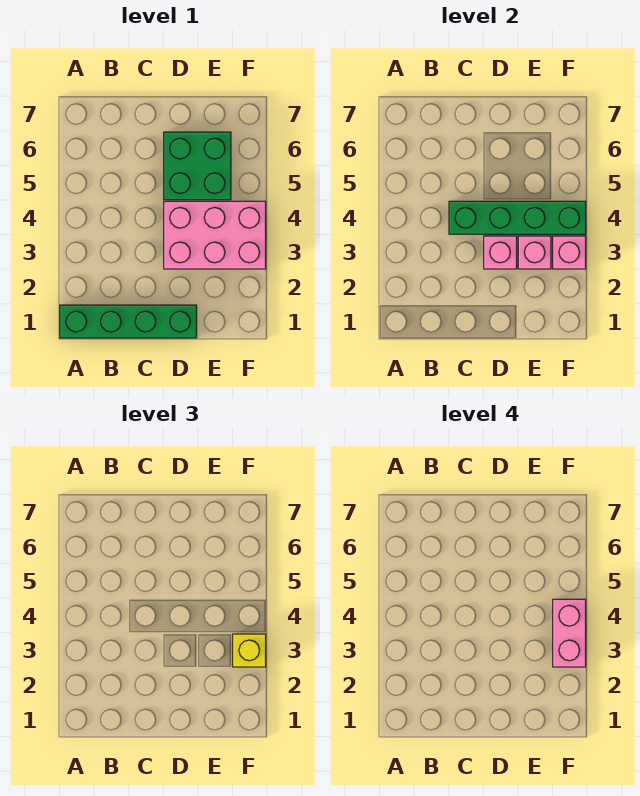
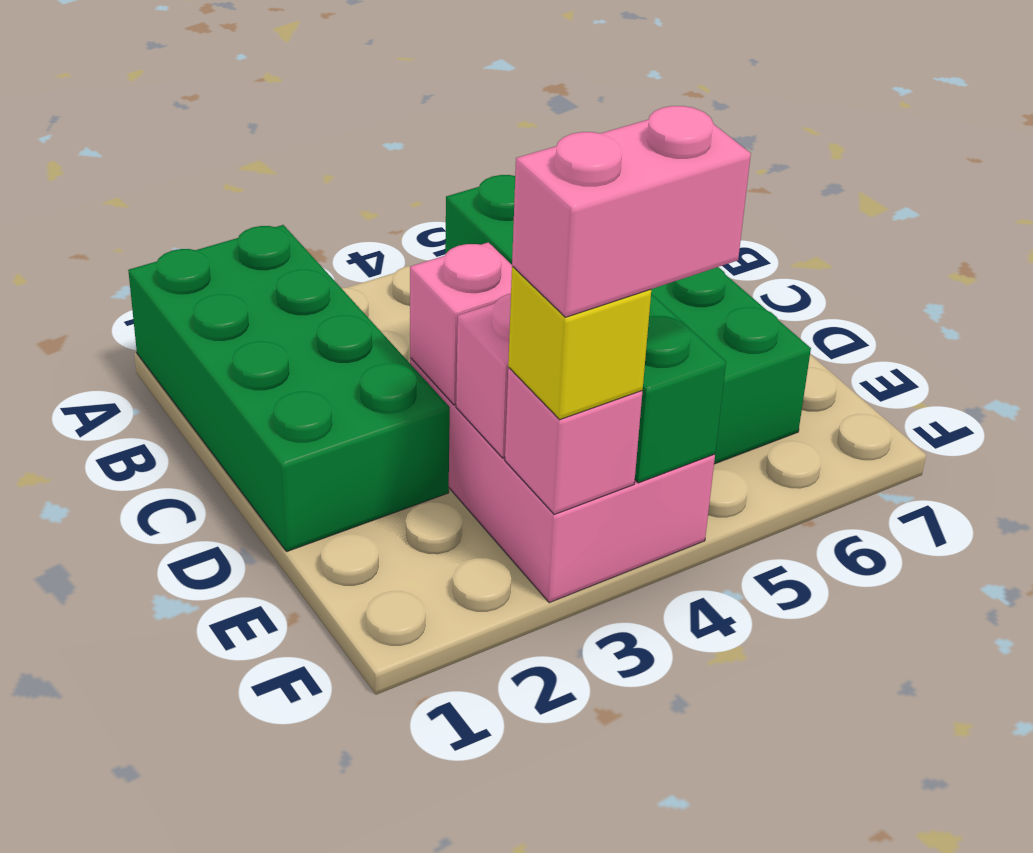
green 1x4 brick [60,305,197,338] -> green 2x4 brick [128,225,450,552]

